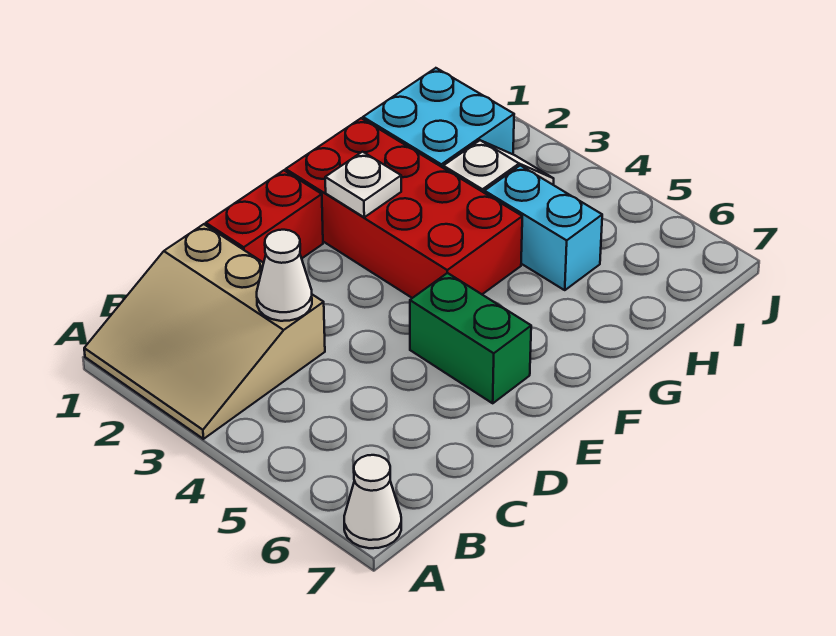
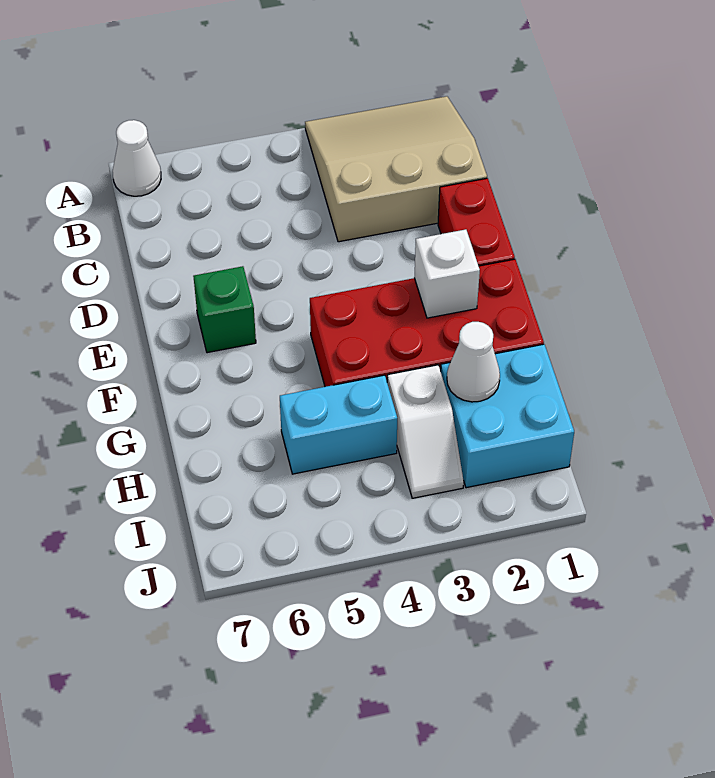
white 1x1 cone [257,230,312,321] -> white 1x1 cone moved to [447,322,500,402]
green 1x2 brick [410,273,531,403] -> green 1x1 brick [193,266,256,353]
white 1x1 plate [325,152,401,217] -> white 1x1 brick [414,229,480,318]

